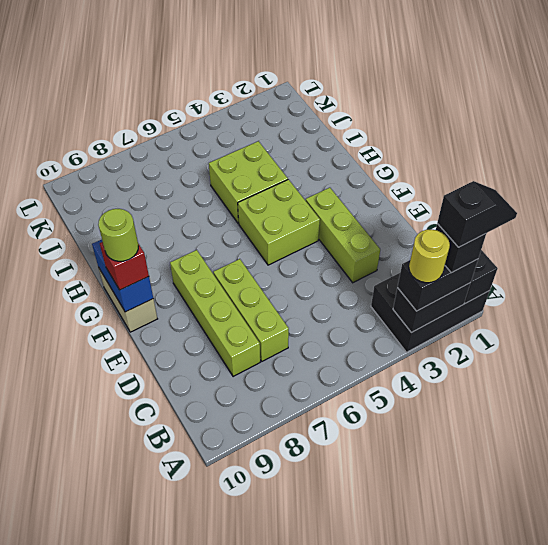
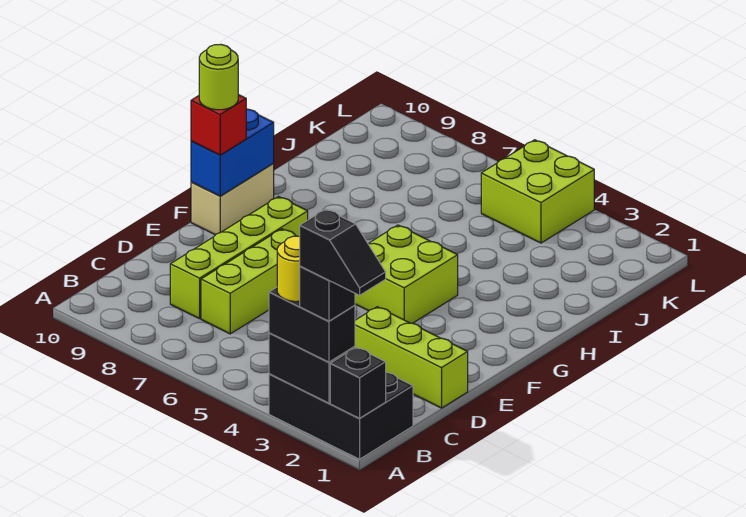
lime 1x3 brick [306,188,380,283] -> lime 1x3 brick turned to [355,307,468,408]
lime 2x2 brick [209,141,288,224] -> lime 2x2 brick moved to [481,140,594,243]

